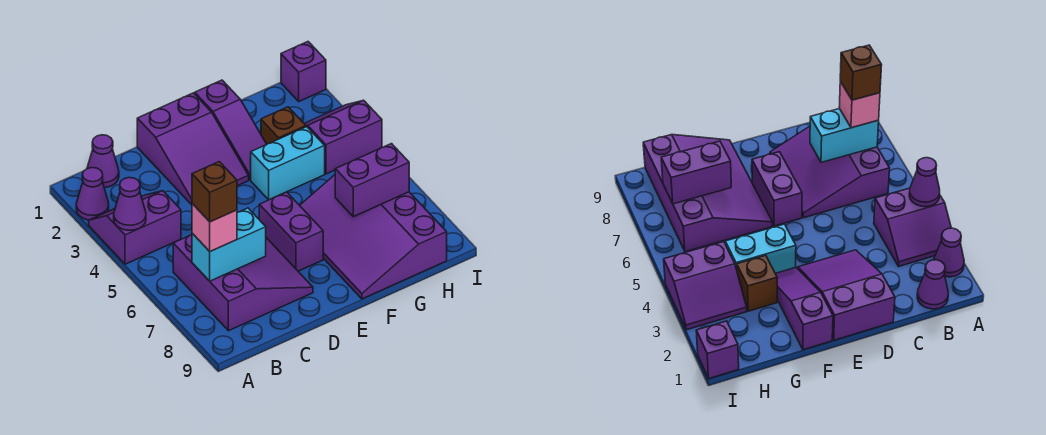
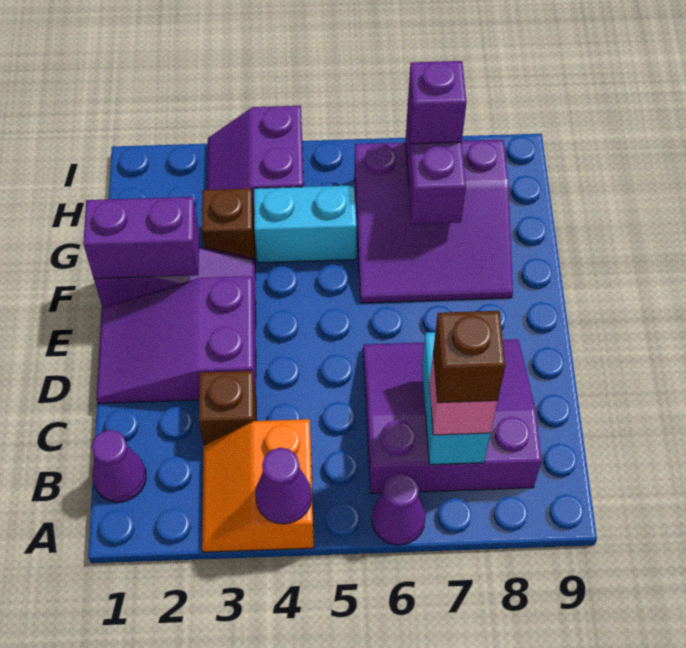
purple 1x1 cone [76,168,109,220] -> purple 1x1 cone moved to [372,473,426,545]
purple 2x2 slope [89,191,181,264] -> orange 2x2 slope [202,419,314,552]
none -> brown 1x1 brick [199,371,256,446]
purple 2x3 slope [137,93,249,205] -> purple 2x3 slope turned to [96,276,256,403]
purple 1x2 brick [259,192,323,271] -> purple 1x2 brick moved to [83,197,199,279]
cyan 1x2 brick [251,127,325,200] -> cyan 1x2 brick turned to [254,185,357,263]
purple 3x4 slope [299,175,447,299] -> purple 3x3 slope [354,140,513,303]
purple 1x1 brick [281,42,326,101] -> purple 1x1 brick moved to [408,61,467,144]

